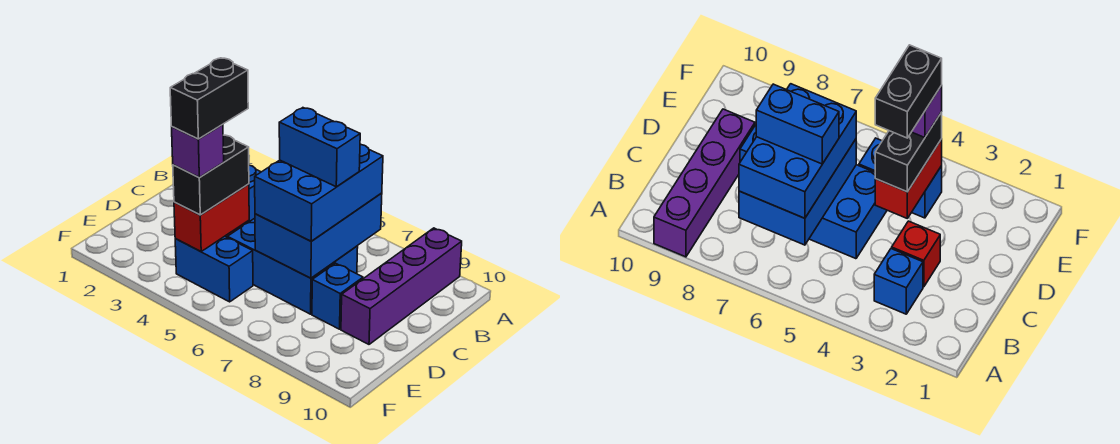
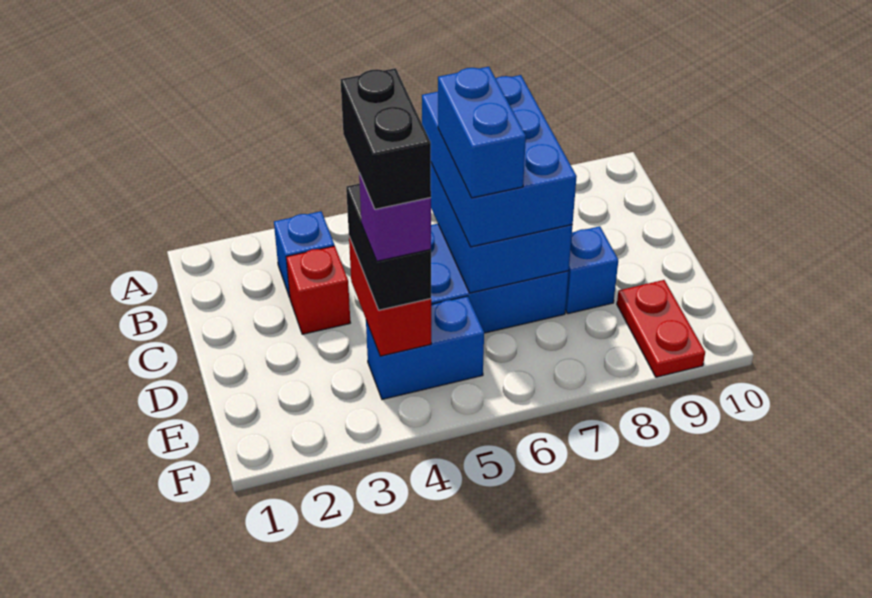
purple 1x4 brick [341,228,462,344] -> none
blue 1x2 brick [279,108,360,187] -> blue 1x2 brick turned to [438,67,526,198]
none -> red 1x2 plate [617,280,705,377]

